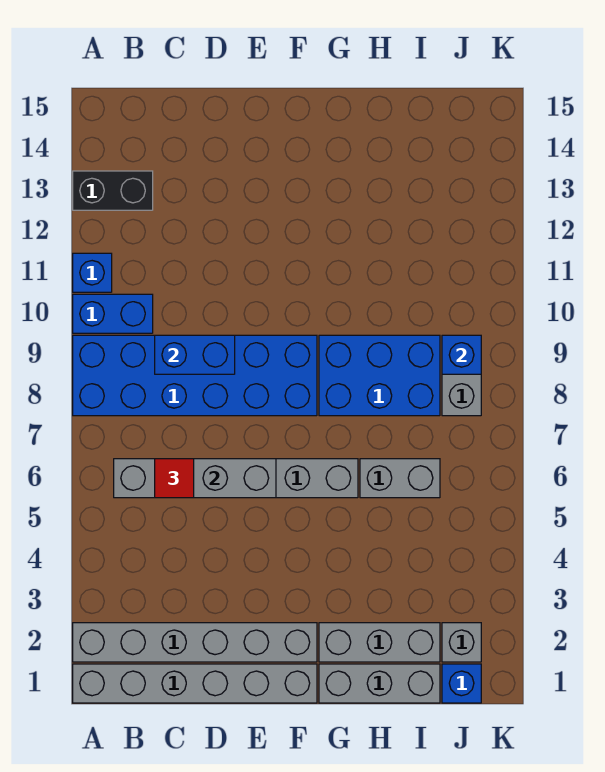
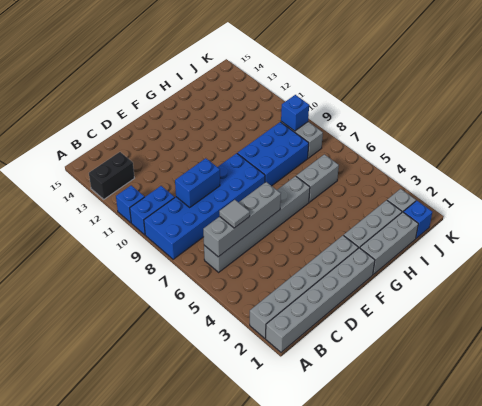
red 1x1 tile [155,459,194,498] -> grey 1x1 tile [219,200,250,228]

